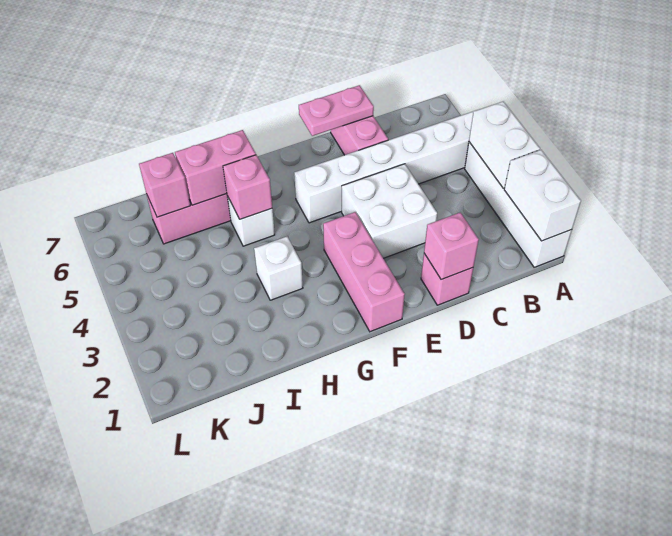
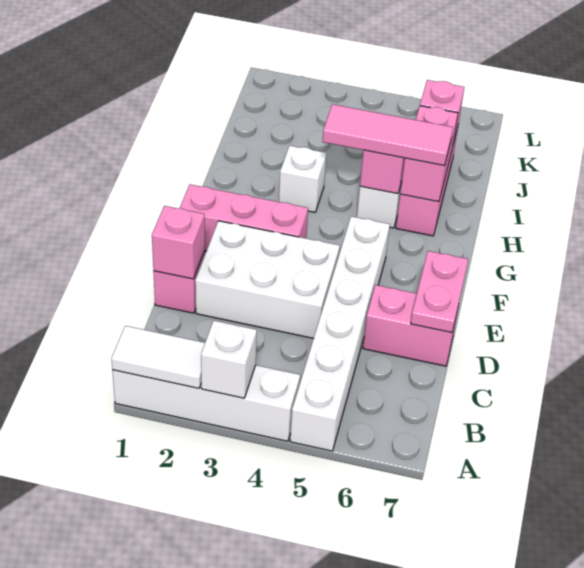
white 1x2 brick [504,150,581,241] -> white 1x2 tile [111,326,205,388]
white 1x2 brick [469,101,540,188] -> white 1x1 brick [201,321,257,398]
white 2x2 brick [342,164,437,258] -> white 2x3 brick [195,221,340,338]
none -> pink 1x3 tile [323,104,453,166]

